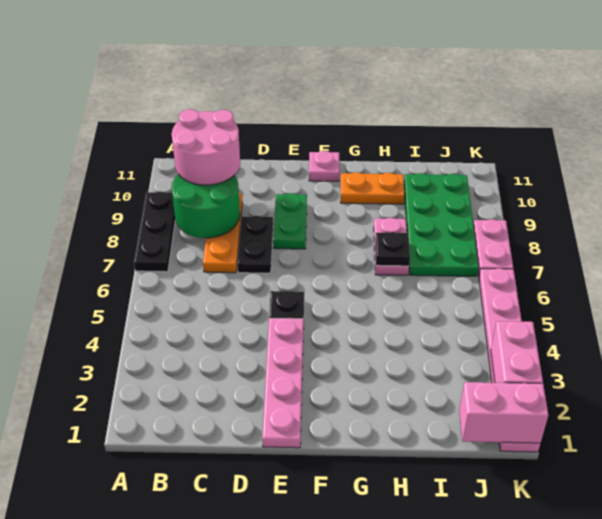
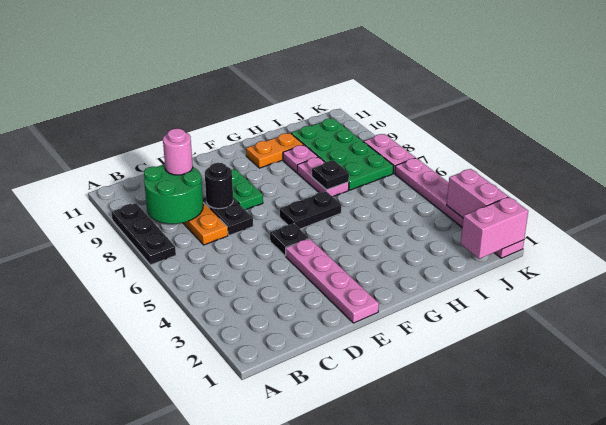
pink 2x2 round brick [172,109,240,185] -> pink 1x1 round brick [163,129,193,175]
none -> black 1x1 round brick [205,163,233,209]
none -> black 1x2 plate [280,191,341,229]
pink 1x1 plate [309,151,339,181] -> pink 1x1 plate moved to [283,145,318,172]

